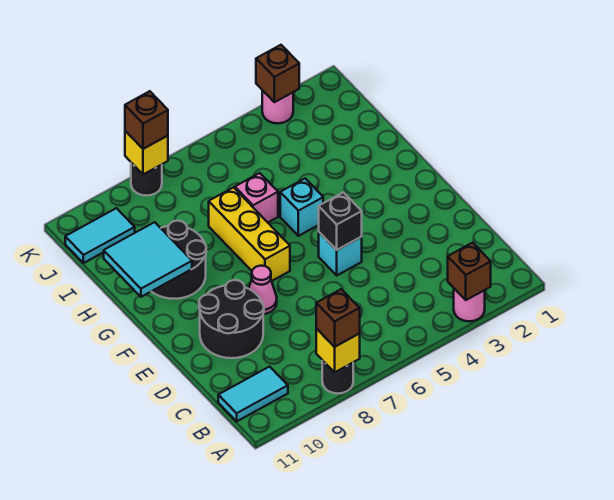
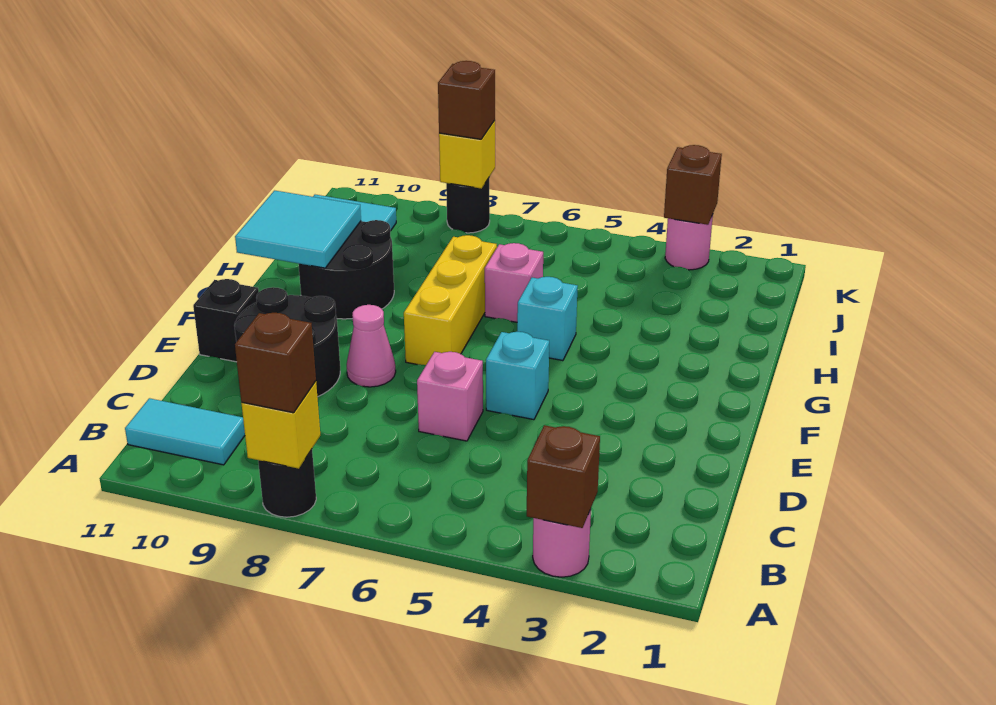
none -> pink 1x1 brick [417,352,483,441]
black 1x1 brick [319,192,362,250] -> black 1x1 brick moved to [193,279,259,362]

